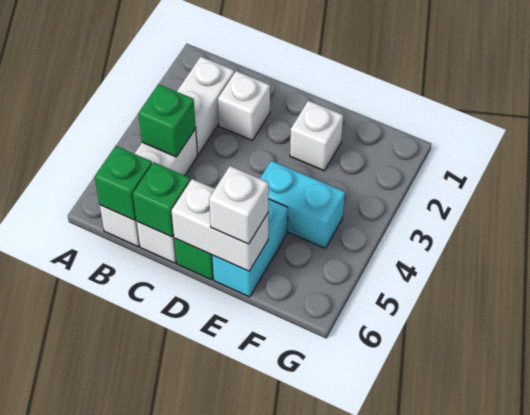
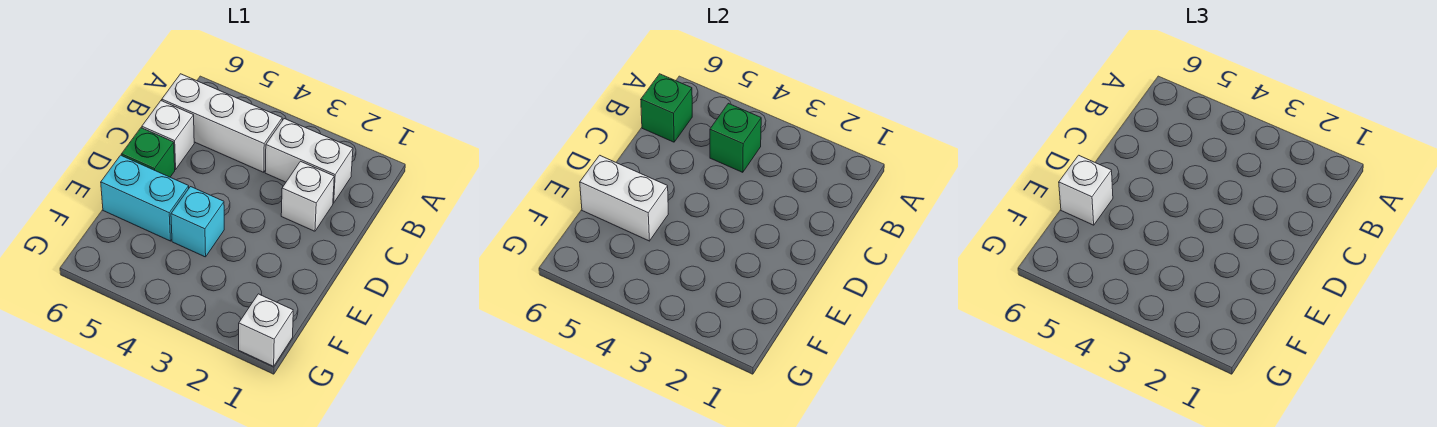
green 1x1 brick [133,162,190,237] -> none
white 1x2 brick [171,179,268,271] -> white 1x2 brick turned to [580,155,668,241]
white 1x1 brick [290,101,343,171] -> white 1x1 brick moved to [239,294,293,366]
cyan 1x2 brick [260,161,345,248] -> cyan 1x1 brick [171,187,224,257]

